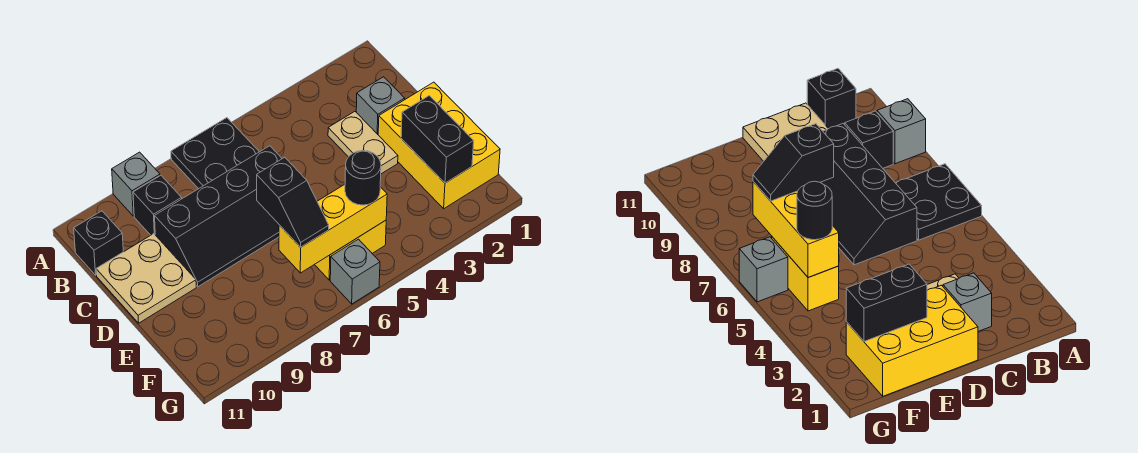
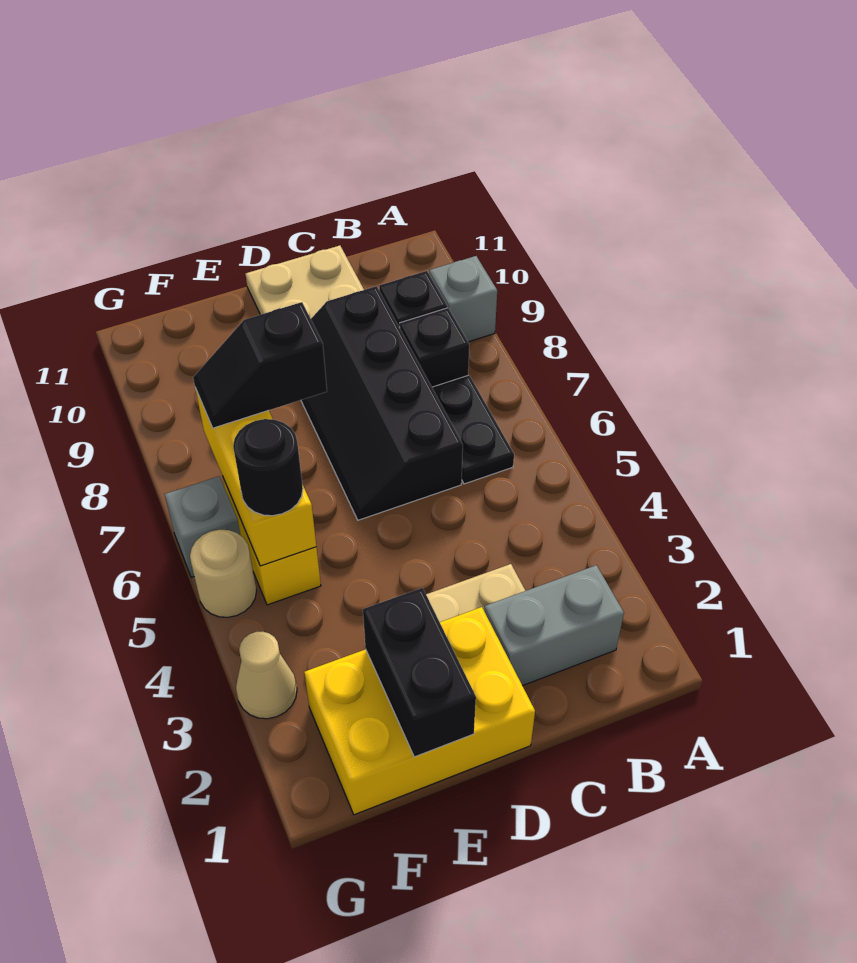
black 2x2 plate [171,118,259,189] -> black 1x2 plate [432,375,514,484]
black 1x1 brick [74,211,123,275] -> black 1x1 brick moved to [400,308,469,387]
grey 1x1 brick [356,77,405,134] -> grey 1x2 brick [484,565,624,686]
black 1x2 brick [401,96,474,183] -> black 1x2 brick turned to [363,588,476,757]
none -> tan 1x1 cone [236,632,297,719]
none -> tan 1x1 round brick [190,530,256,617]

